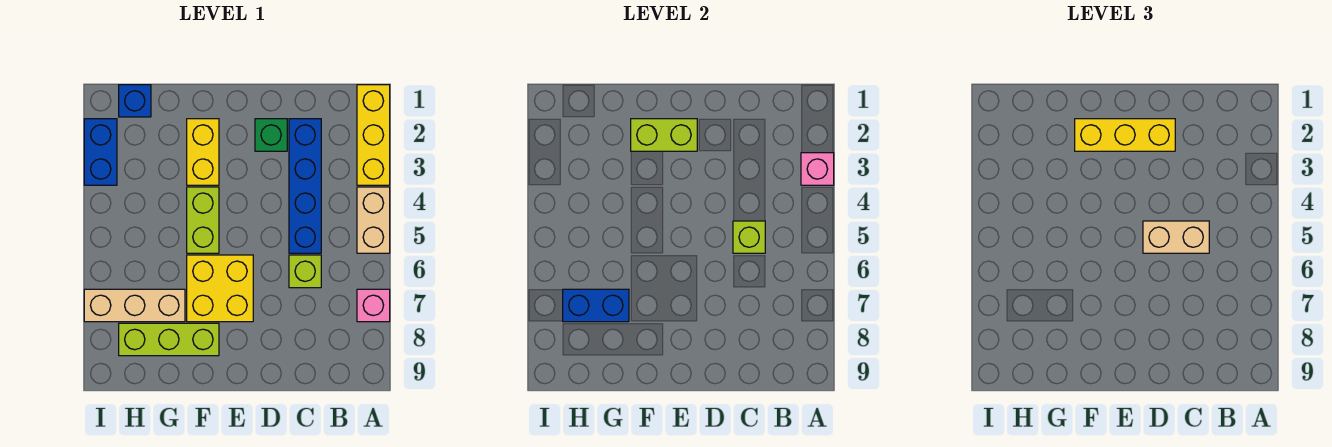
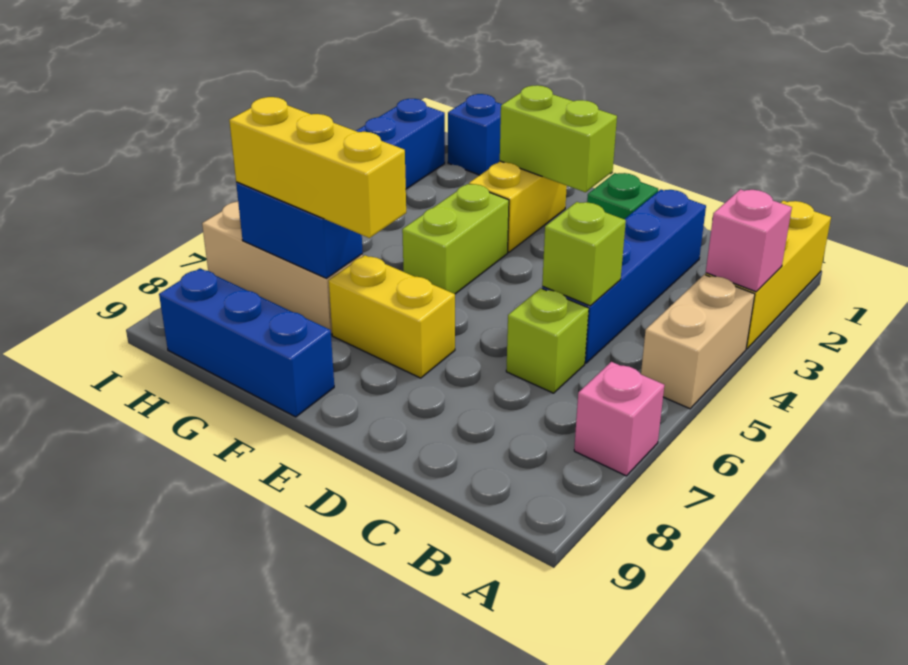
tan 1x2 brick [1143,221,1209,253] -> none
yellow 1x3 brick [1075,119,1175,151] -> yellow 1x3 brick moved to [229,97,406,238]
yellow 2x2 brick [187,255,253,322] -> yellow 1x2 brick [329,255,455,378]
lime 1x3 brick [119,323,219,356] -> none
none -> blue 1x3 brick [159,268,334,417]

